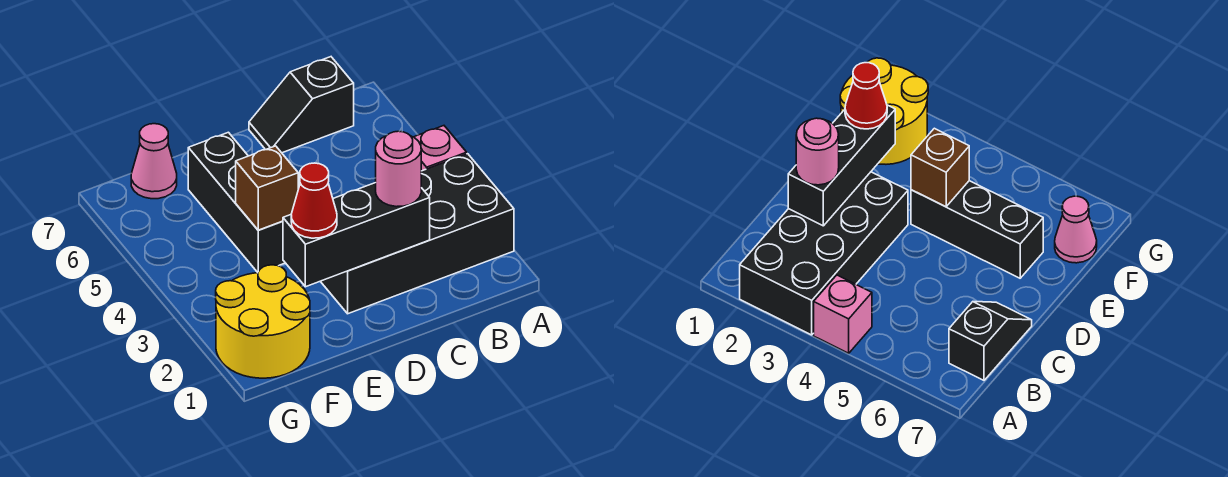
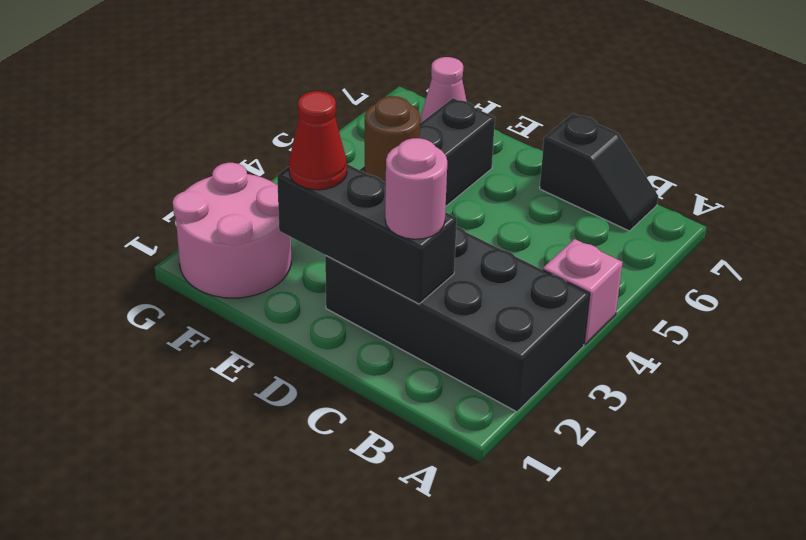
black 1x2 slope [249,57,354,153] -> black 1x2 slope turned to [540,113,658,231]
brown 1x1 brick [236,146,298,230] -> brown 1x1 round brick [365,96,420,183]
yellow 2x2 round brick [216,265,310,378] -> pink 2x2 round brick [173,163,291,298]

